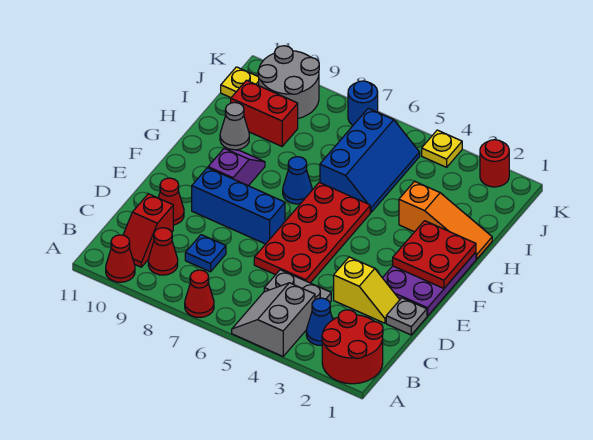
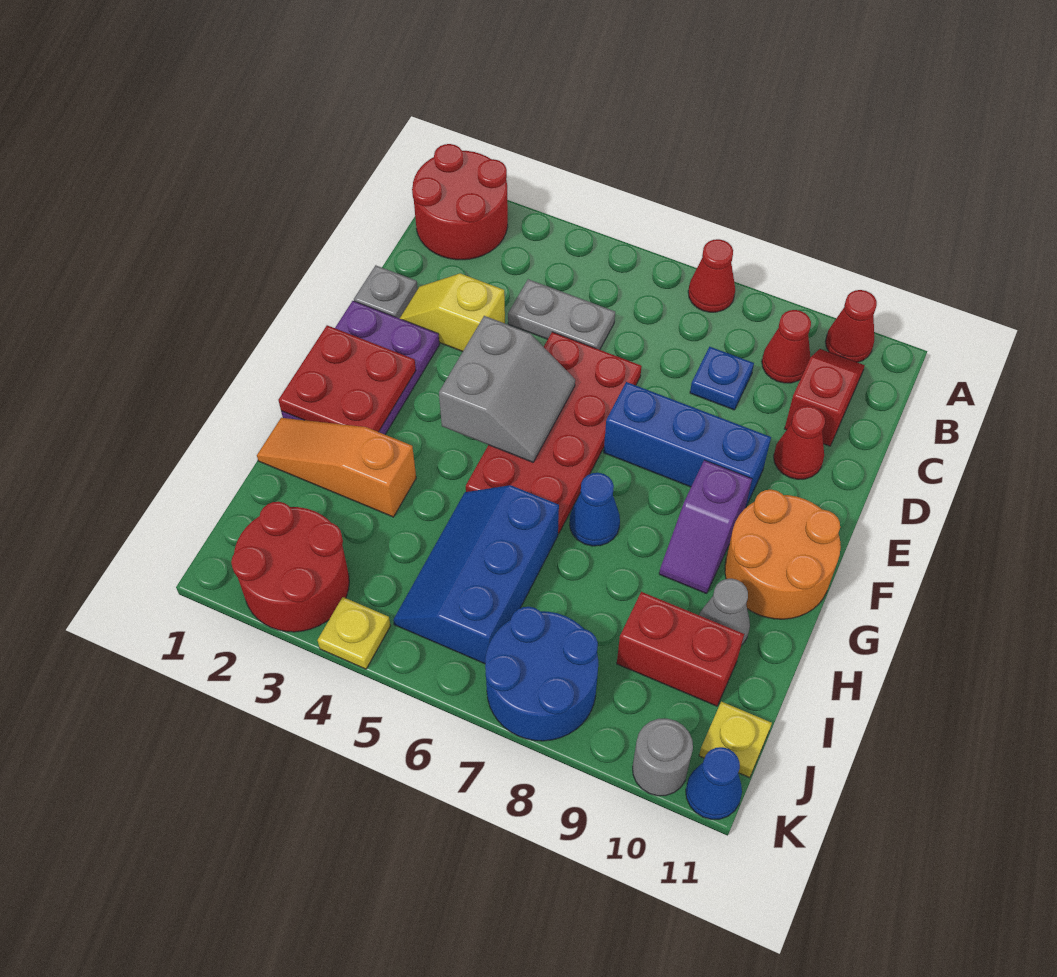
grey 2x2 slope [232,283,315,356] -> grey 2x2 slope moved to [439,316,575,462]
blue 1x1 cone [306,298,333,345] -> blue 1x1 cone moved to [686,747,742,819]
none -> orange 2x2 round brick [725,490,841,619]
grey 2x2 round brick [258,46,319,118] -> grey 1x1 round brick [633,719,693,796]
red 1x1 round brick [480,140,509,187] -> red 2x2 round brick [231,502,349,632]
blue 1x1 round brick [348,81,378,125] -> blue 2x2 round brick [485,607,598,741]

